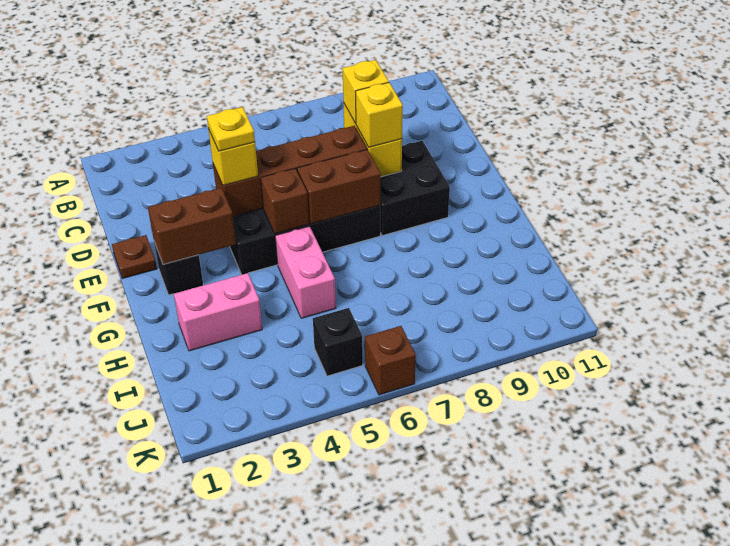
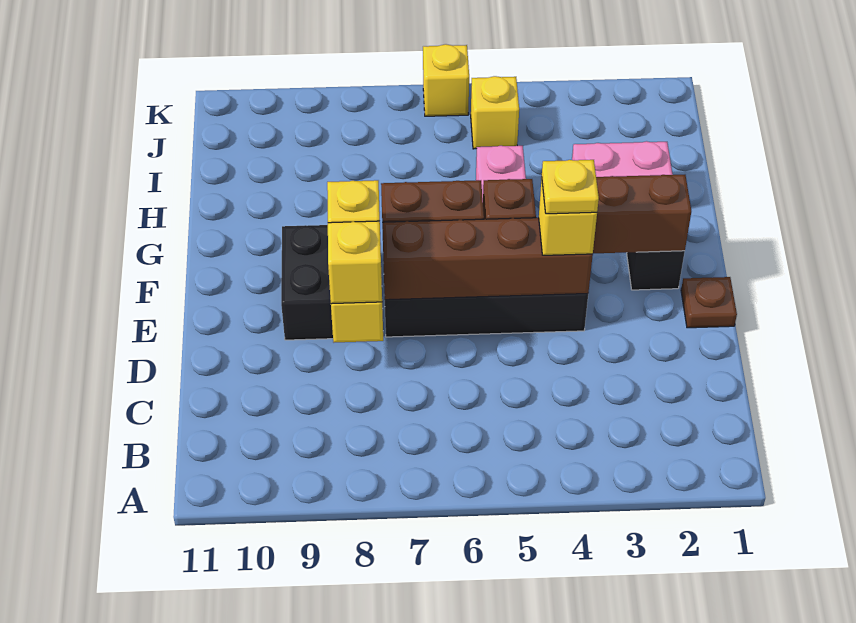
black 1x1 brick [313,308,363,376] -> yellow 1x1 brick [471,76,519,149]
brown 1x1 brick [365,326,416,395] -> yellow 1x1 brick [423,44,469,116]

